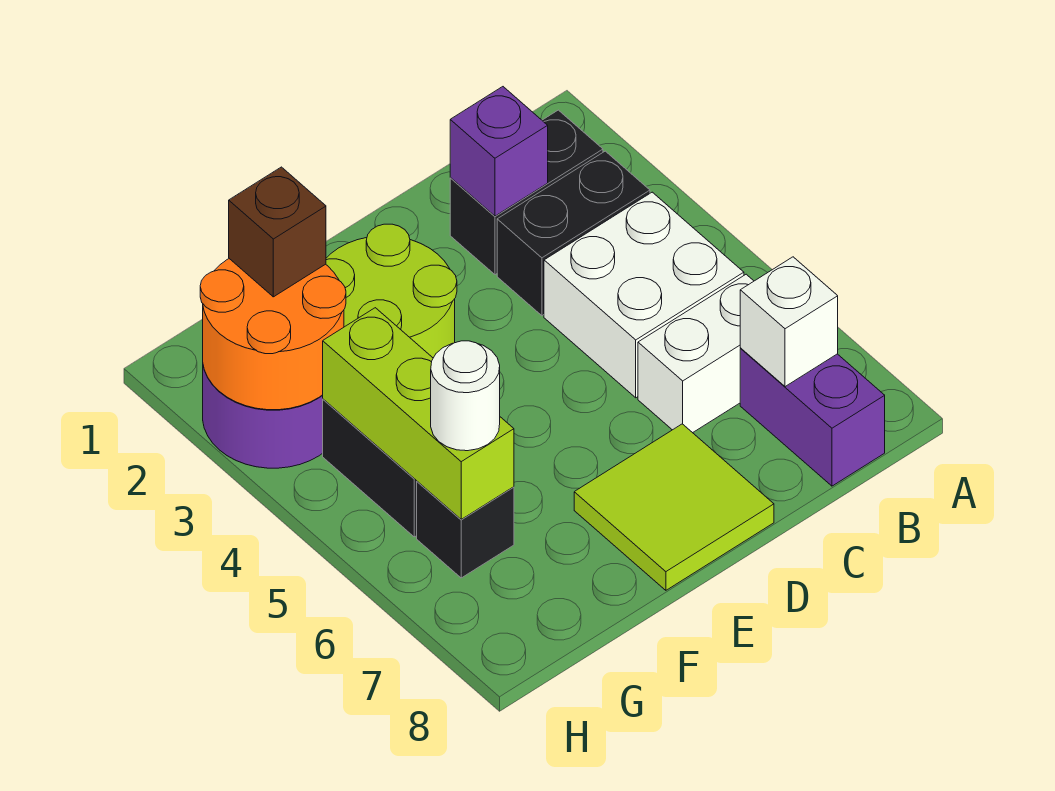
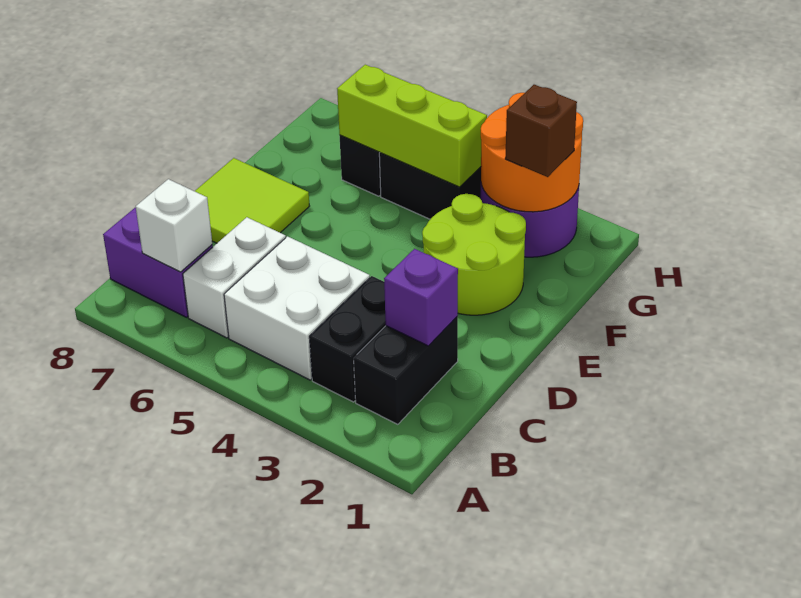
white 1x1 round brick [431,341,500,451] -> none

